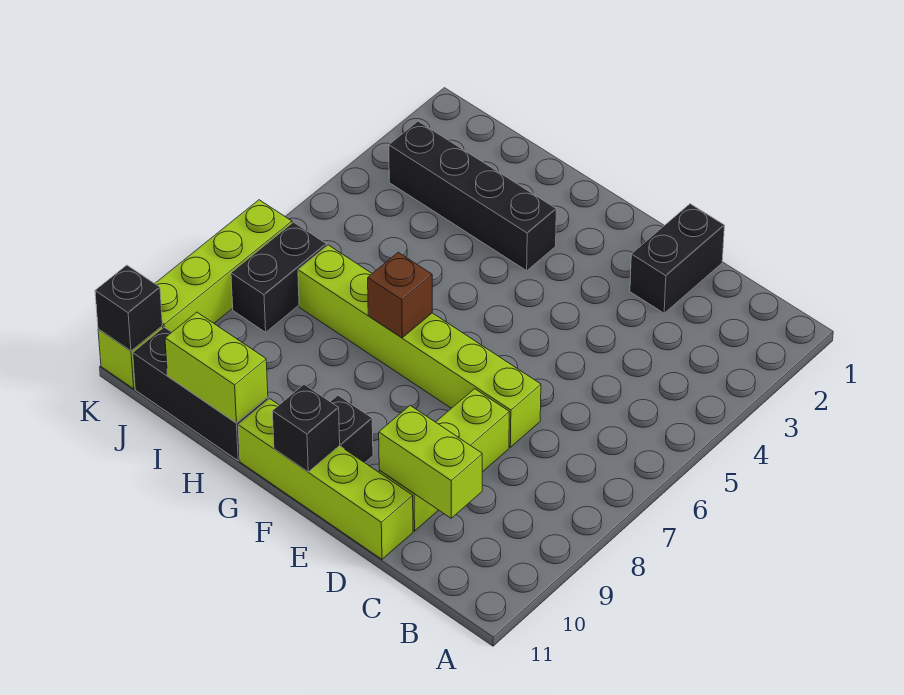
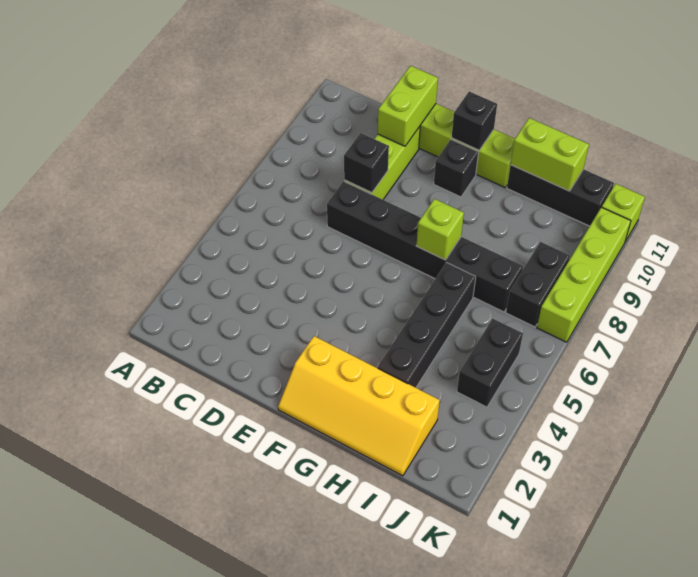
lime 1x2 brick [379,406,482,518] -> lime 1x2 brick turned to [378,66,438,146]
black 1x2 brick [630,204,725,313] -> black 1x2 brick moved to [457,319,523,407]
lime 1x6 brick [298,245,541,447] -> black 1x6 brick [327,181,523,312]
none -> yellow 2x4 slope [278,336,440,476]
black 1x4 brick [389,121,556,271] -> black 1x4 brick turned to [378,262,476,388]
brown 1x1 brick [368,252,432,338] -> lime 1x1 brick [417,199,464,260]
black 1x1 brick [95,265,162,351] -> black 1x1 brick moved to [344,133,389,193]

